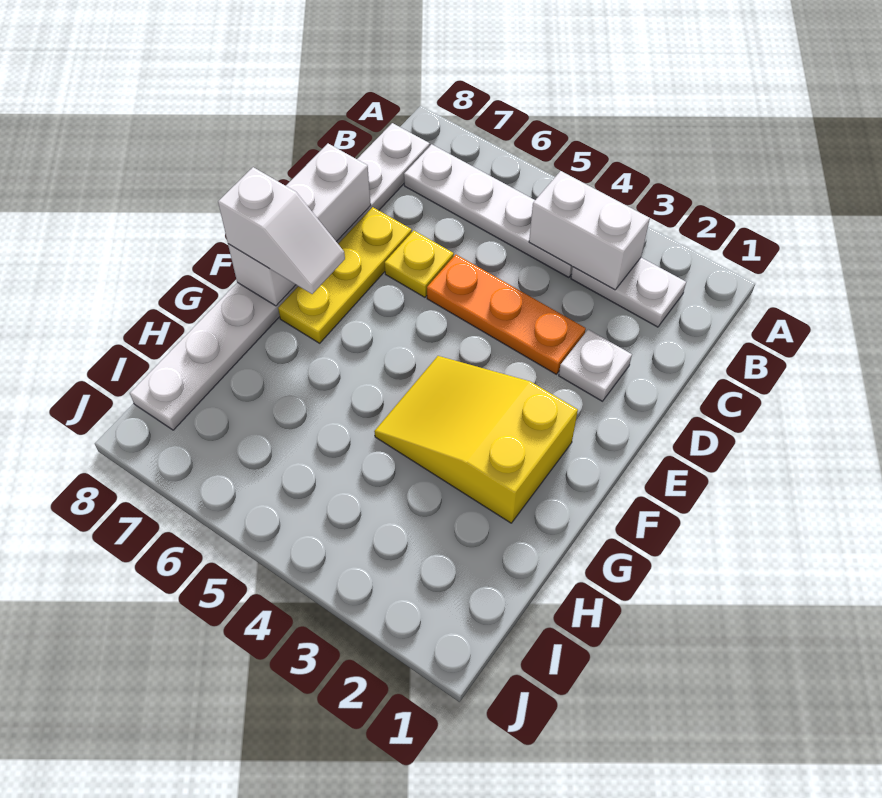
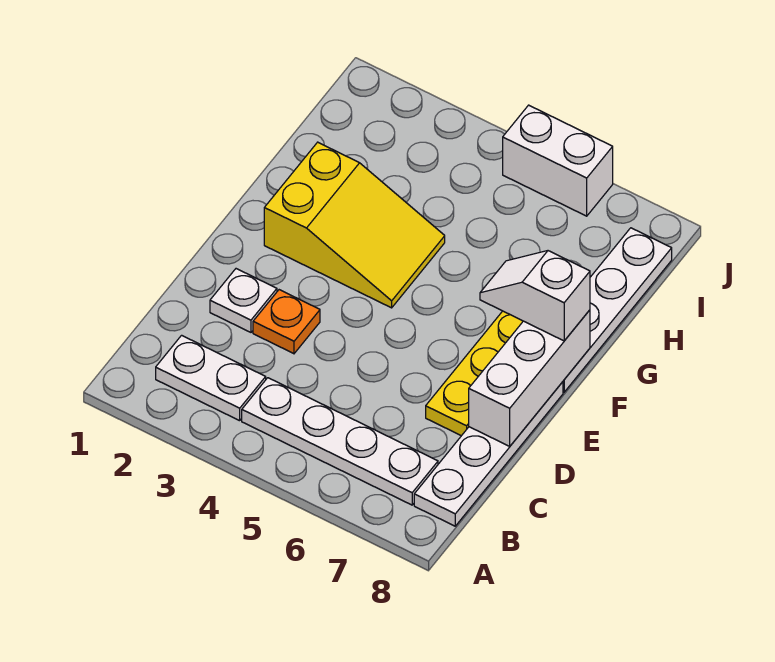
white 1x2 brick [529,171,650,290] -> white 1x2 brick moved to [503,105,613,216]
orange 1x3 plate [427,254,586,374] -> orange 1x1 plate [253,290,320,354]
yellow 1x1 plate [385,231,454,297] -> none

